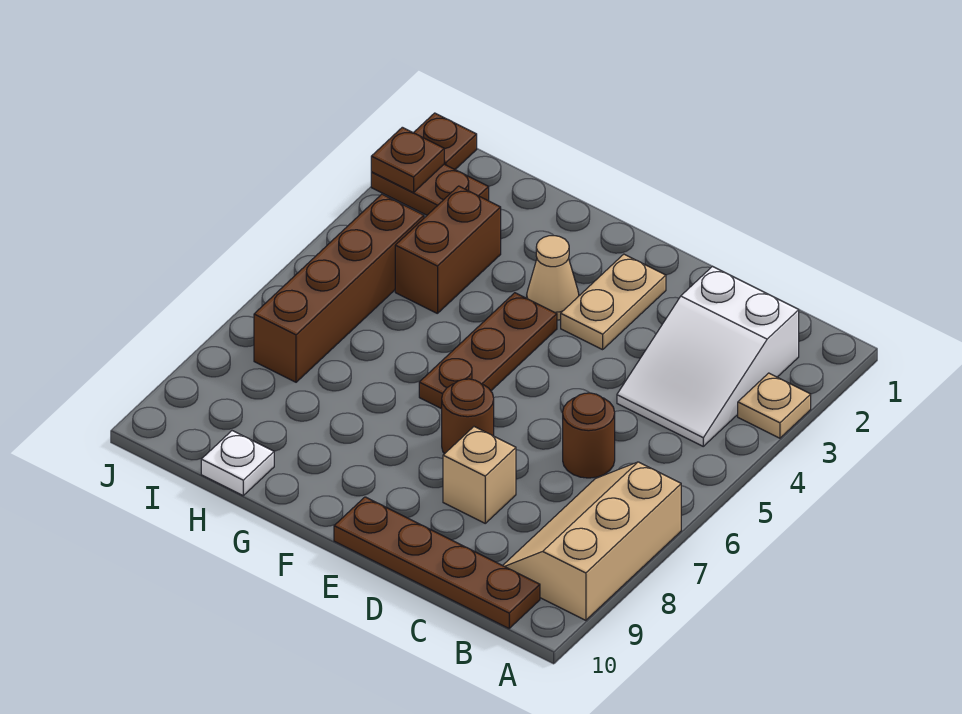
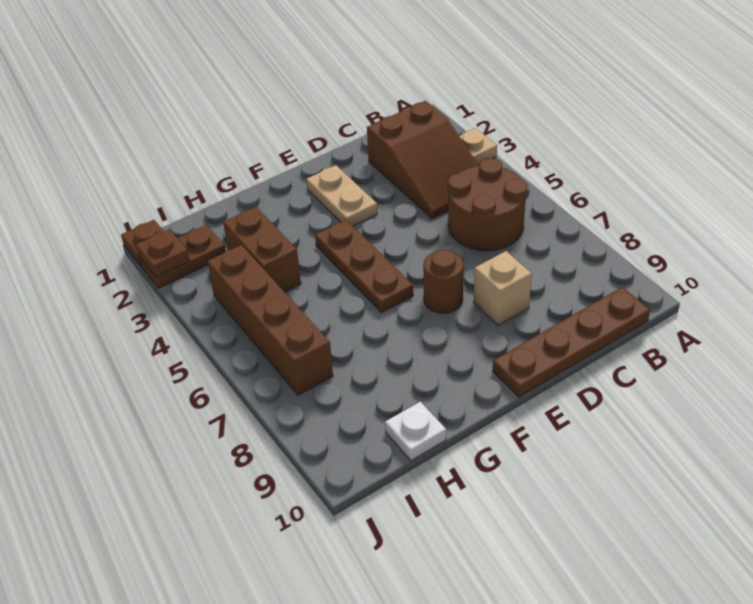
tan 2x3 slope [503,462,681,620] -> none
white 2x3 slope [617,266,799,446] -> brown 2x3 slope [367,101,479,219]
brown 1x1 round brick [563,393,615,478] -> brown 2x2 round brick [448,158,528,251]
tan 1x1 cone [527,236,579,320] -> none

